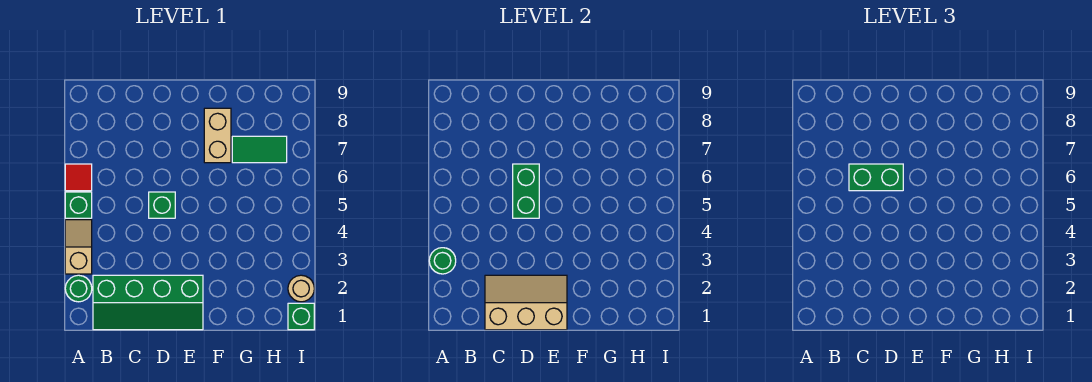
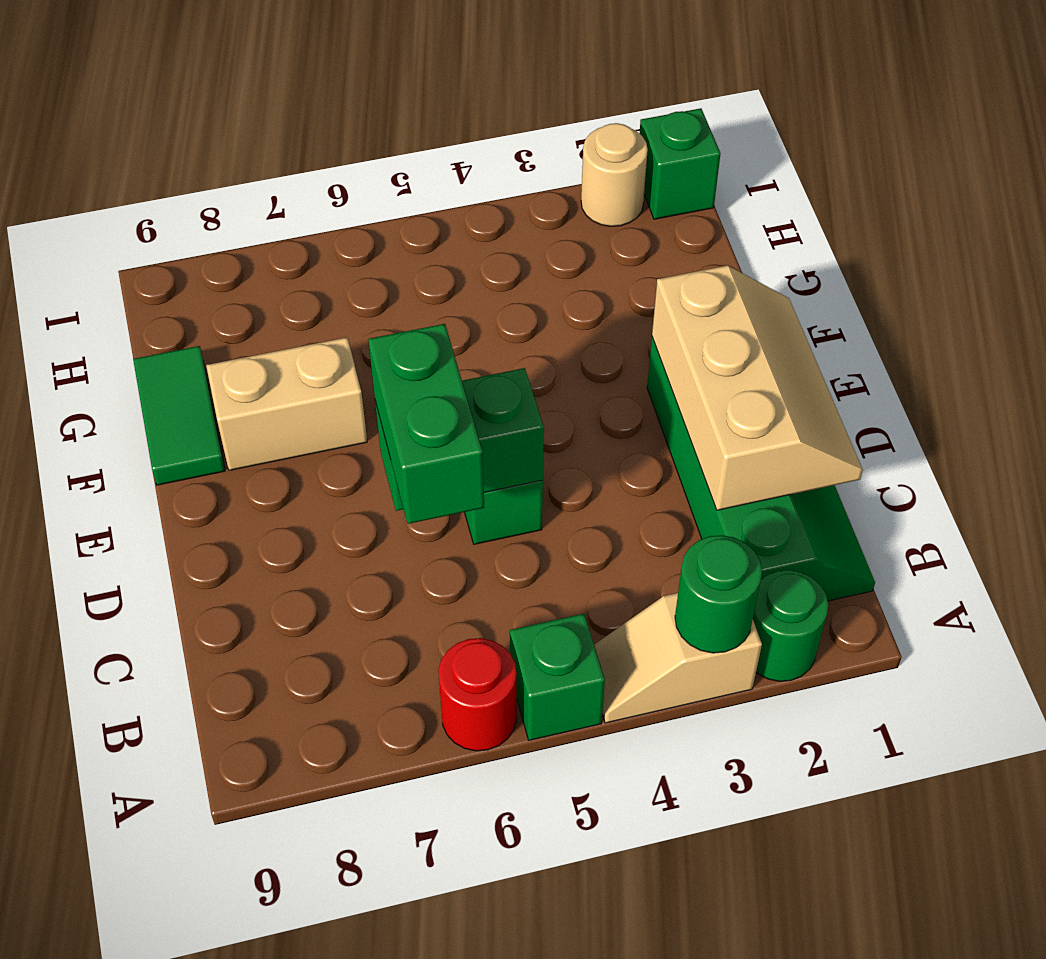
red 1x1 tile [65,164,92,191] -> red 1x1 round brick [438,638,517,751]
tan 2x3 slope [485,275,567,330] -> tan 2x3 slope turned to [652,265,863,510]
green 1x2 tile [232,136,287,163] -> green 1x2 tile moved to [133,346,225,485]

